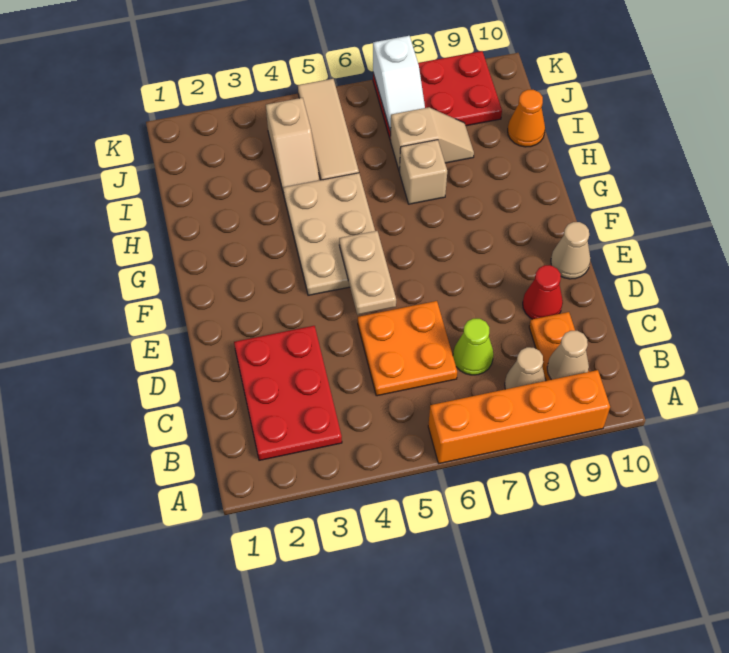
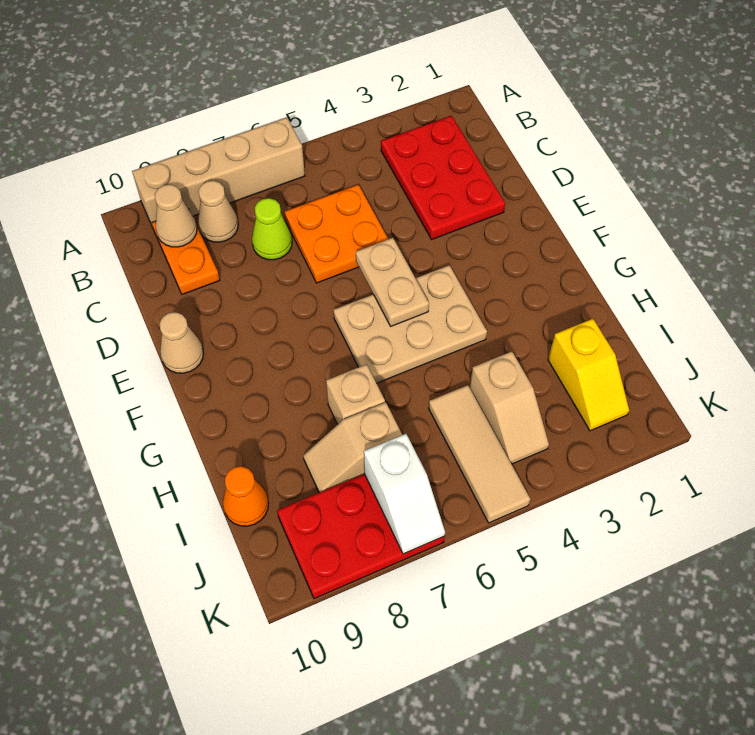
orange 1x4 brick [428,370,610,463] -> tan 1x4 brick [132,118,305,228]
red 1x1 cone [523,265,563,319] -> none
tan 2x3 plate [283,173,375,295] -> tan 2x3 plate turned to [333,265,487,383]
none -> yellow 1x2 slope [548,319,629,431]
tan 1x2 slope [266,98,320,194] -> tan 1x2 slope turned to [470,351,549,464]
white 1x2 slope [373,36,425,131] -> white 1x2 slope turned to [364,434,445,554]

